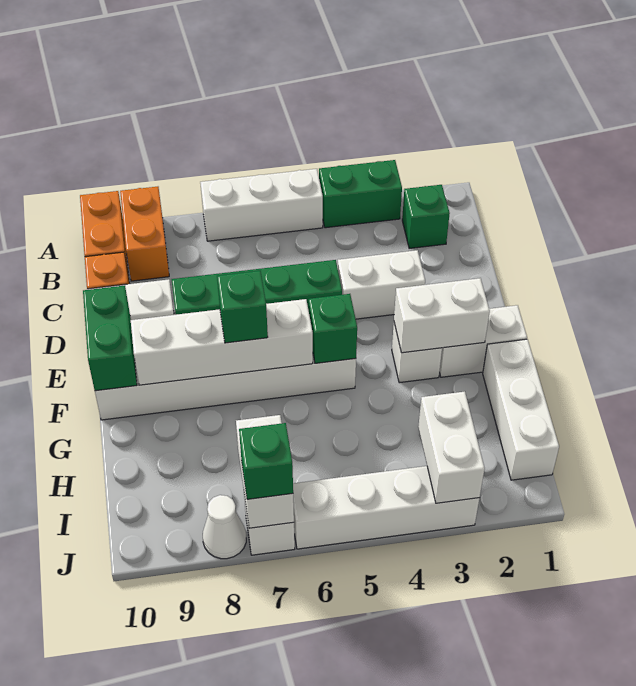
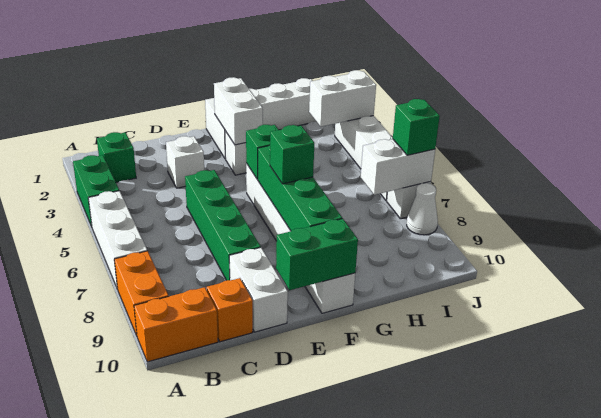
orange 1x2 brick [120,187,169,281] -> orange 1x2 brick turned to [114,251,169,336]
white 1x2 brick [338,250,425,319] -> white 1x1 brick [166,136,204,188]
white 1x4 brick [131,299,313,385] -> green 1x4 brick [258,145,342,231]

